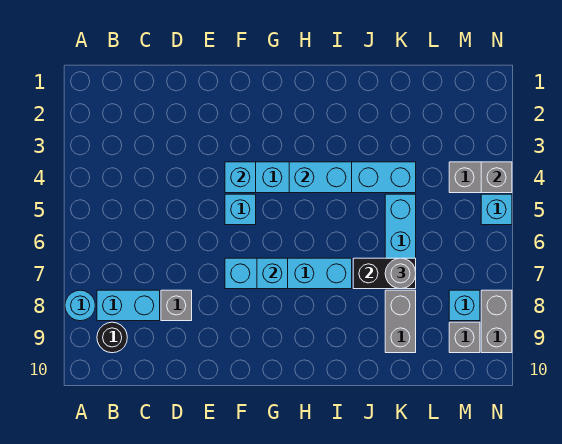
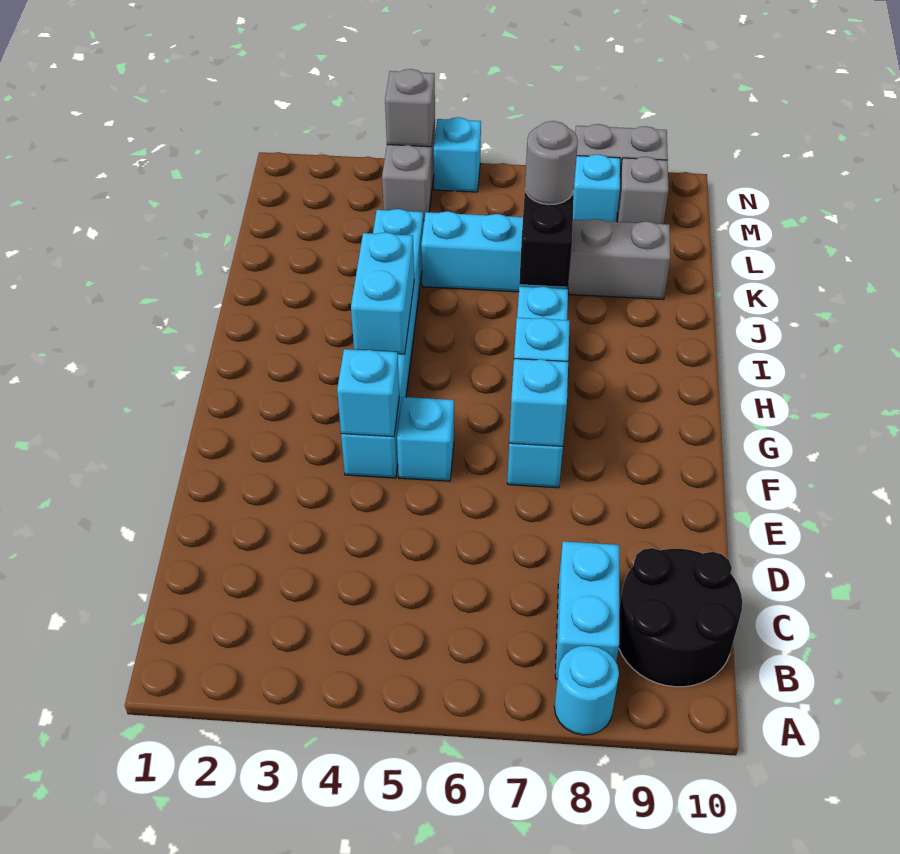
black 1x1 round brick [97,322,127,353] -> black 2x2 round brick [619,548,742,687]
grey 1x1 brick [161,290,192,321] -> none
none -> cyan 1x1 brick [509,359,568,446]

